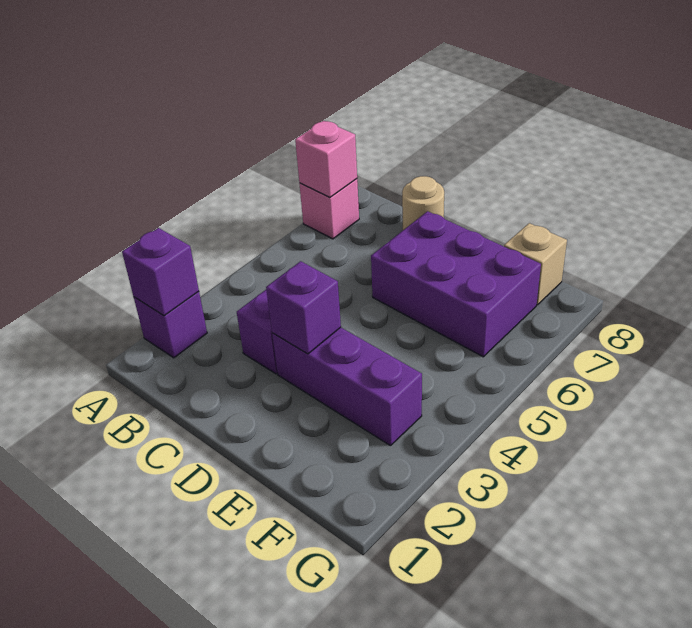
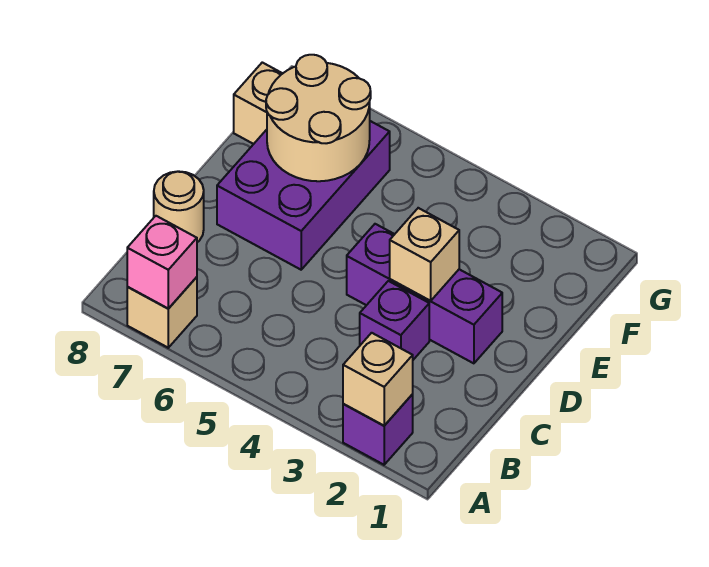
purple 1x1 brick [122,228,199,316] -> tan 1x1 brick [343,333,413,426]
pink 1x1 brick [299,179,359,239] -> tan 1x1 brick [127,277,197,348]
purple 1x3 brick [272,327,422,446] -> purple 1x3 brick turned to [347,224,502,363]
purple 1x1 brick [266,261,341,354] -> tan 1x1 brick [390,208,459,301]
none -> tan 2x2 round brick [266,55,371,181]

